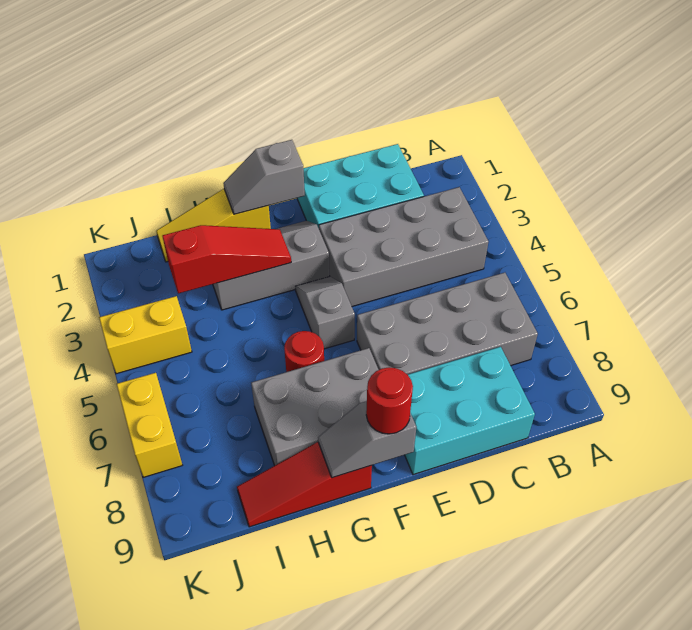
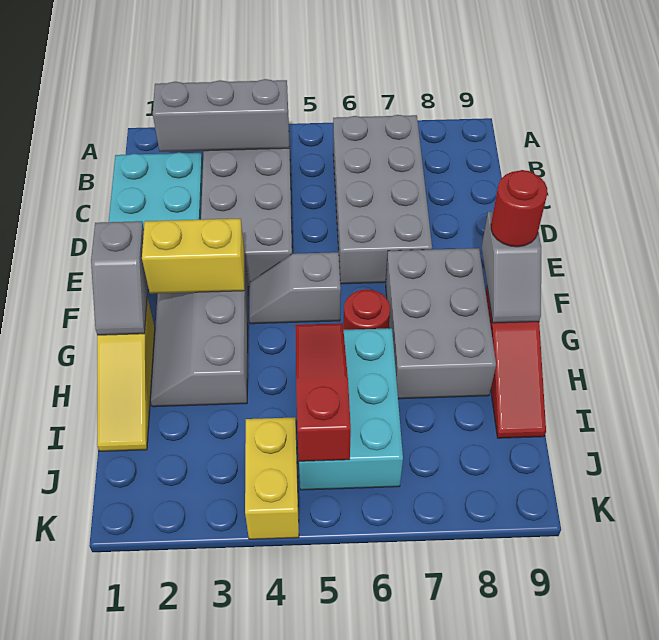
none -> grey 1x3 brick [153,79,289,152]
cyan 2x3 brick [405,347,535,475] -> cyan 2x3 brick moved to [299,328,403,490]
red 1x3 slope [162,225,291,294] -> red 1x3 slope moved to [295,323,351,461]
yellow 1x2 brick [117,373,182,477] -> yellow 1x2 brick moved to [142,219,244,294]

